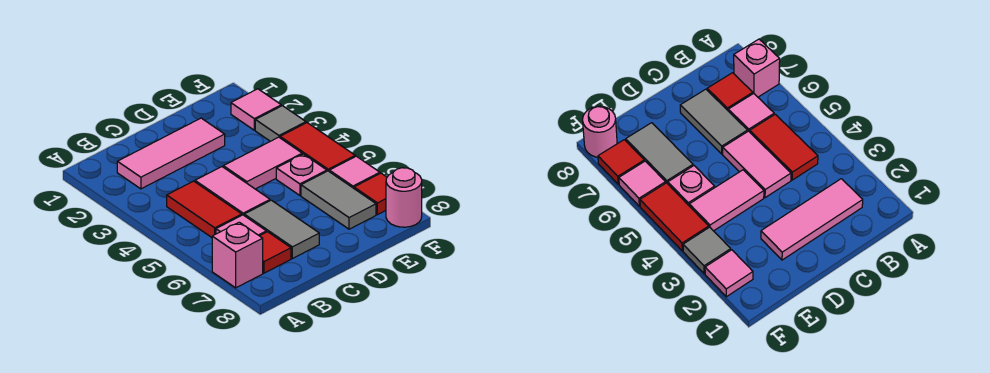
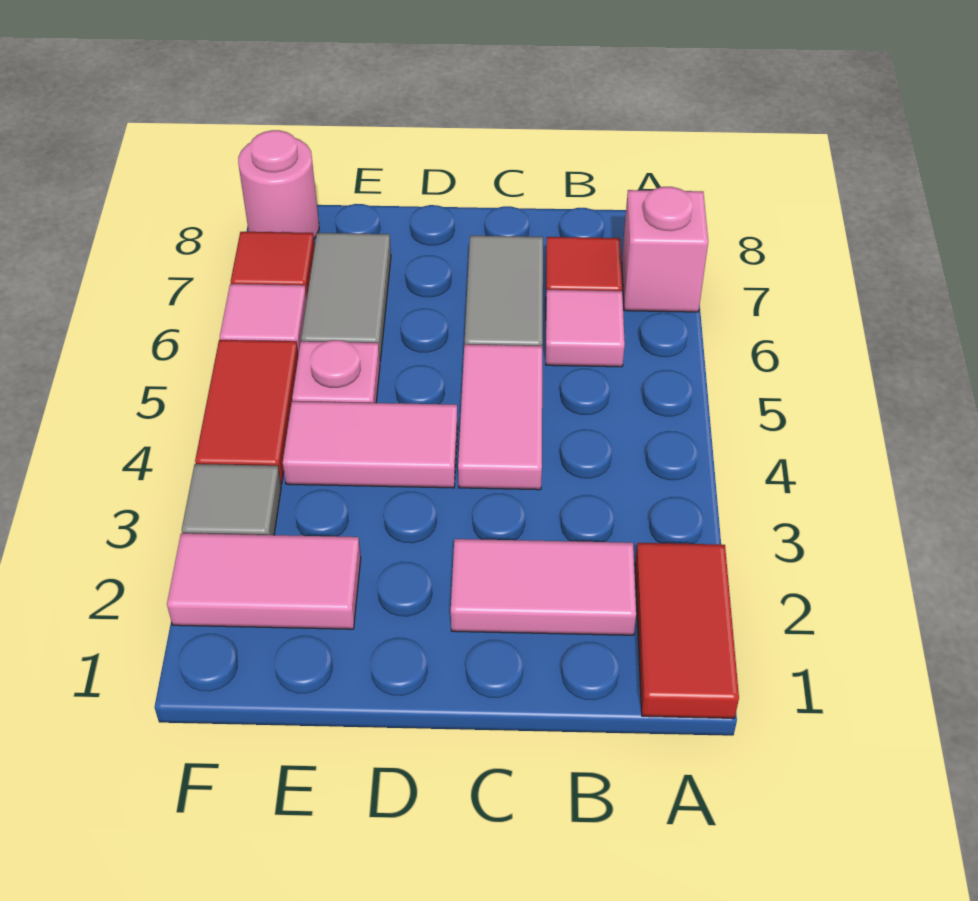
pink 1x3 tile [117,118,225,189] -> pink 1x2 tile [451,539,636,635]
red 1x2 tile [167,181,242,237] -> red 1x2 tile moved to [635,543,739,718]
pink 1x1 tile [231,89,281,130] -> pink 1x2 tile [167,533,361,629]

